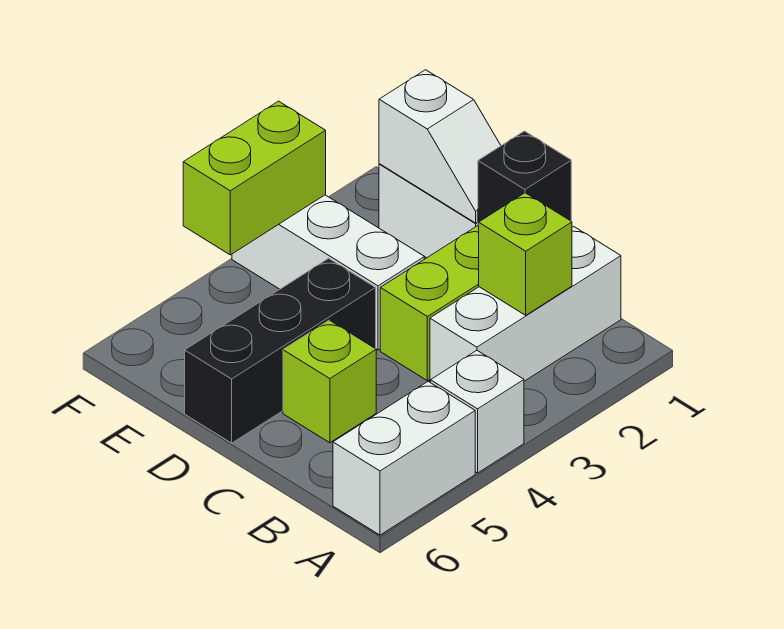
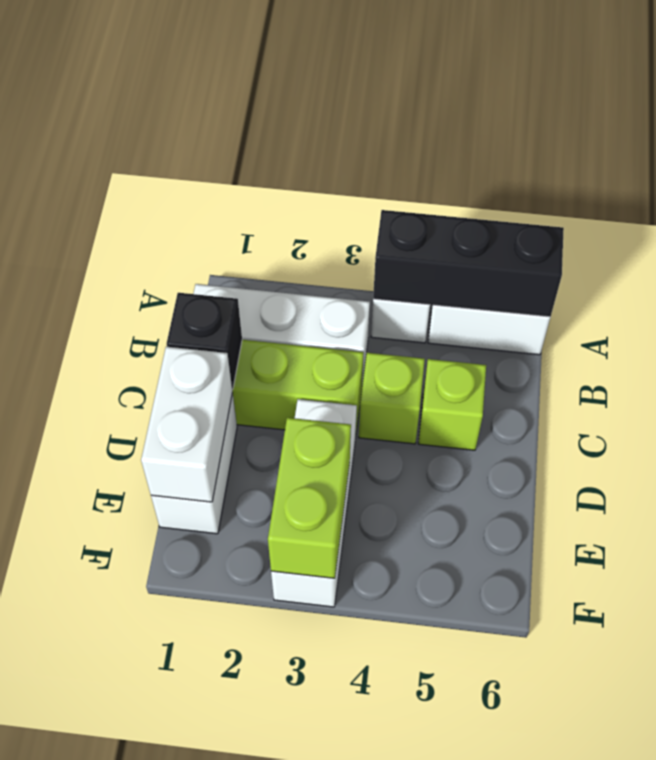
lime 1x1 brick [479,193,572,315] -> lime 1x1 brick moved to [359,353,425,444]
white 1x2 slope [379,70,501,223] -> white 1x2 brick [141,347,233,502]
black 1x3 brick [185,258,376,443] -> black 1x3 brick moved to [373,210,564,317]
lime 1x2 brick [183,101,326,255] -> lime 1x2 brick turned to [268,418,351,578]

